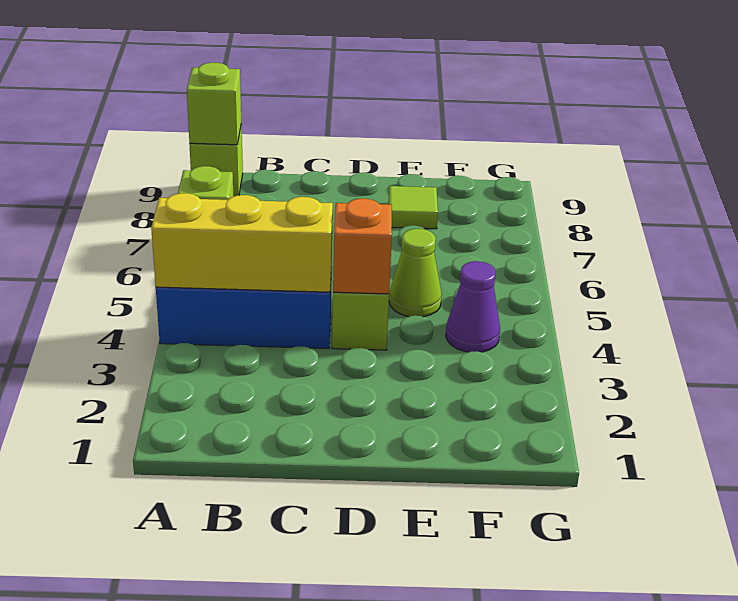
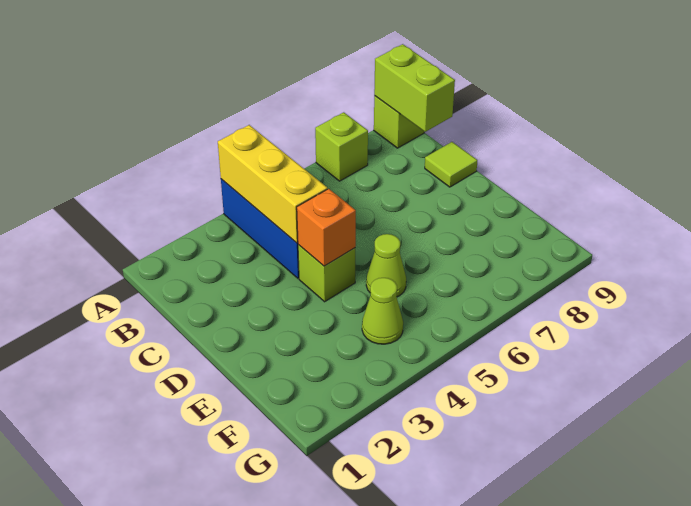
lime 1x1 brick [187,62,241,145] -> lime 1x2 brick [374,44,455,132]
lime 1x1 tile [389,186,438,229] -> lime 1x1 tile moved to [425,142,477,187]
purple 1x1 cone [446,261,500,352] -> lime 1x1 cone [362,278,403,344]

